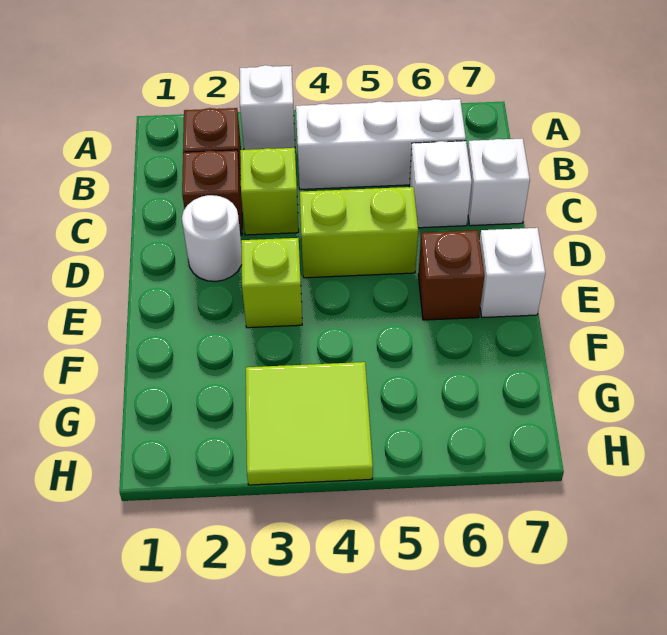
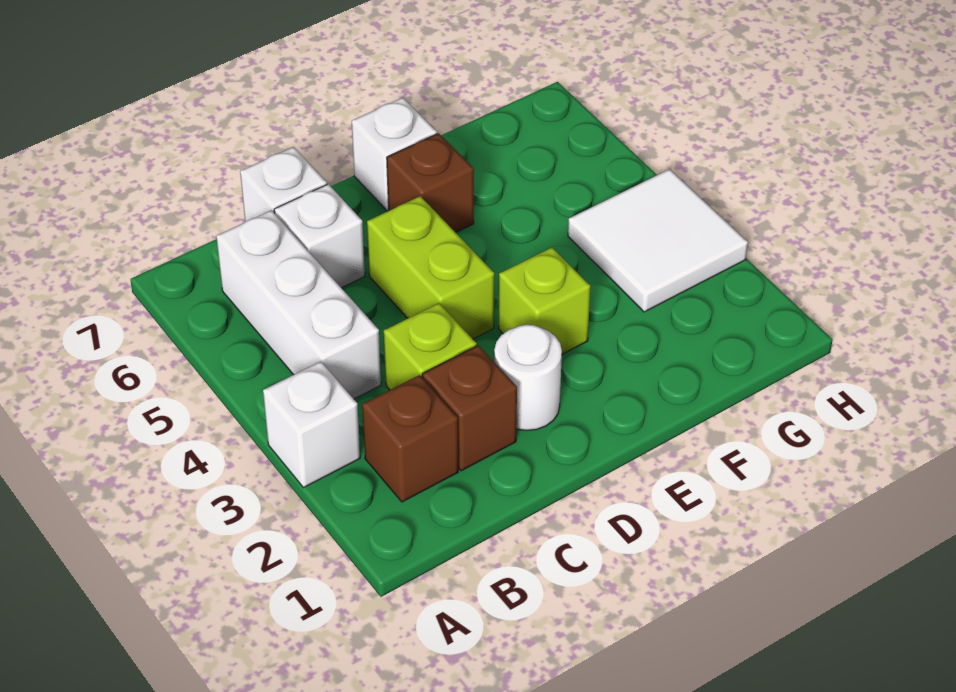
lime 2x2 tile [246,362,373,485] -> white 2x2 tile [568,169,748,312]

